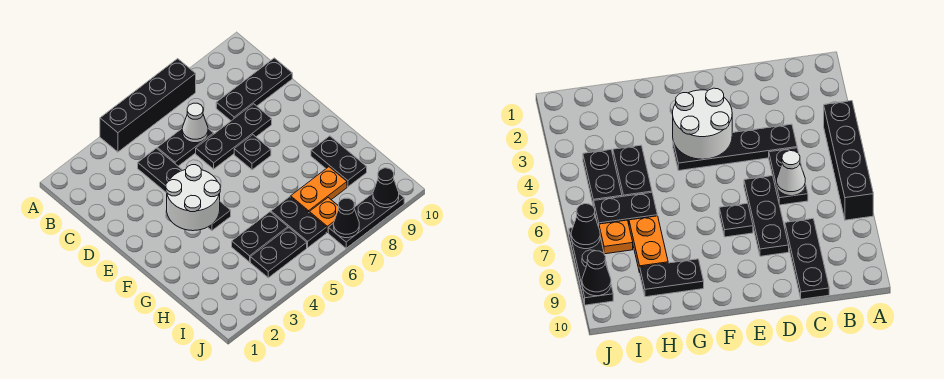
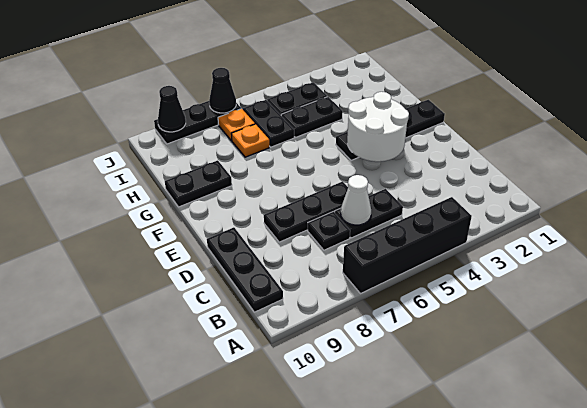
black 1x4 plate [138,148,231,230] -> black 1x4 plate turned to [336,100,445,160]
black 1x3 plate [216,58,292,121] -> black 1x3 plate turned to [207,227,283,312]
black 1x1 plate [234,135,271,170] -> black 1x1 plate moved to [308,211,350,250]
black 1x2 plate [311,136,367,187] -> black 1x2 plate turned to [165,160,232,207]
orange 1x2 plate [291,167,347,212] -> orange 1x1 plate [231,124,269,157]

